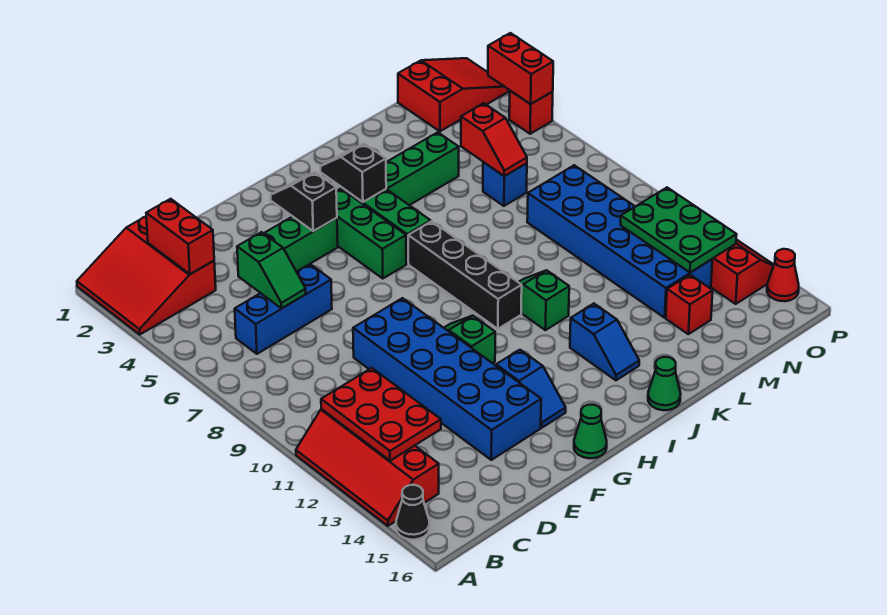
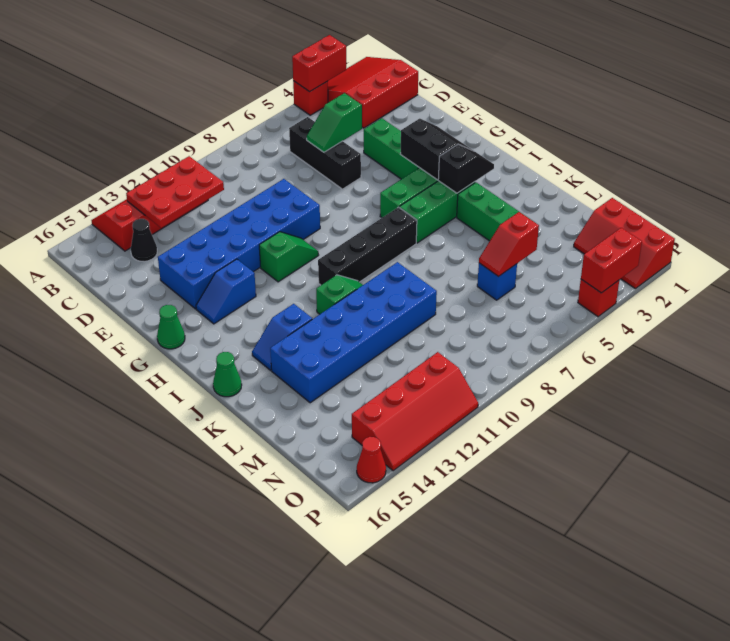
black 1x1 cone [396,485,430,540] -> black 1x1 cone moved to [131,219,157,262]
red 1x2 brick [146,199,214,274] -> red 1x2 brick moved to [292,35,346,92]
blue 1x3 brick [235,264,332,354] -> black 1x3 brick [289,117,361,189]
black 1x2 slope [271,172,337,231] -> black 2x2 slope [401,119,472,180]
blue 2x6 brick [527,165,712,318] -> blue 2x6 brick moved to [270,262,437,403]
red 1x1 brick [666,275,713,334] -> red 1x1 brick moved to [293,81,328,115]
red 2x3 slope [398,58,509,131] -> red 2x3 slope turned to [574,198,675,289]
green 2x3 plate [621,188,737,272] -> none

